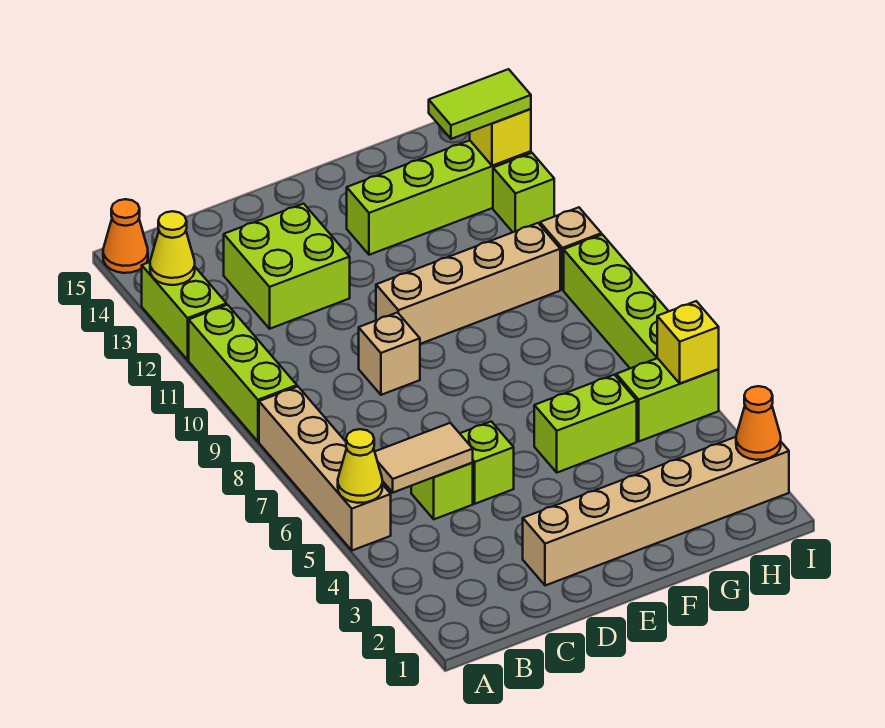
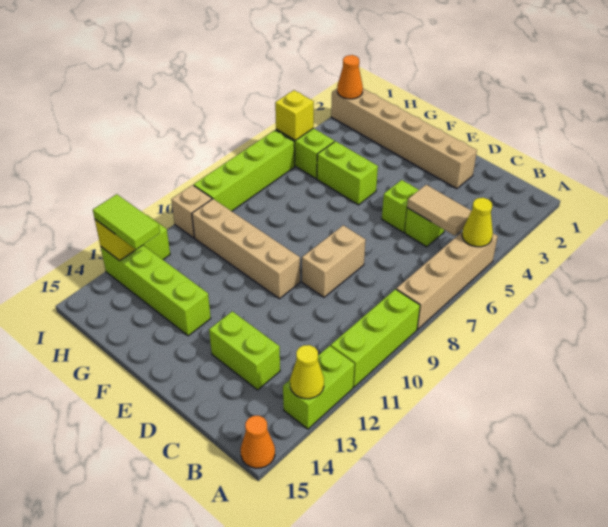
lime 2x2 brick [224,204,350,329] -> lime 1x2 brick [209,311,280,390]
tan 1x1 brick [359,313,420,395] -> tan 1x2 brick [302,225,366,297]

